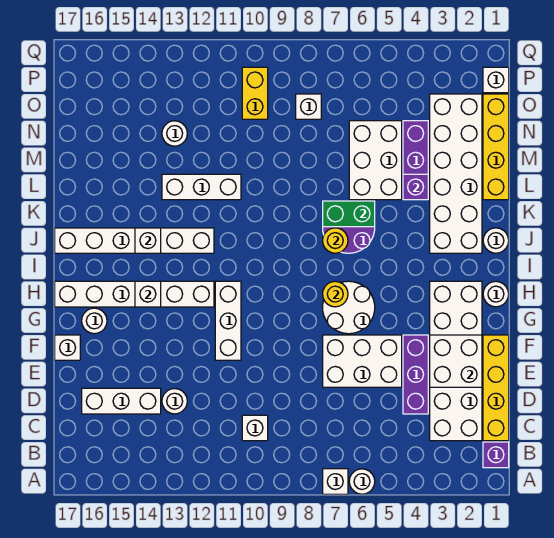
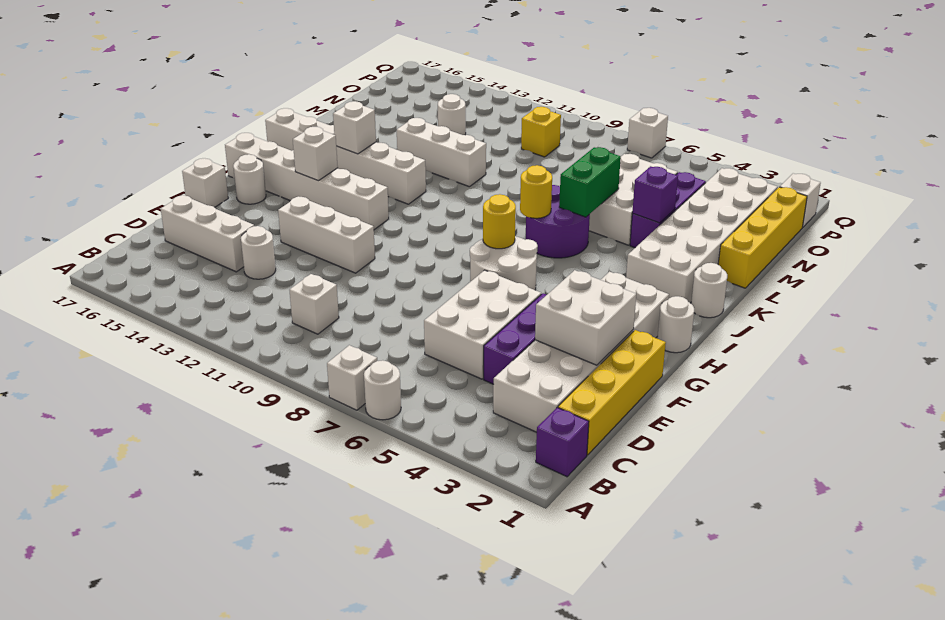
white 2x3 brick [323,335,402,387] -> white 2x3 brick turned to [424,270,541,379]
white 1x3 brick [215,281,241,360] -> white 1x3 brick turned to [278,196,375,273]
green 1x2 brick [323,201,375,227] -> green 1x2 brick turned to [559,147,621,217]
white 1x1 brick [296,94,321,119] -> white 1x1 brick moved to [627,108,668,158]
yellow 1x2 brick [242,67,268,119] -> yellow 1x1 brick [521,107,561,157]

